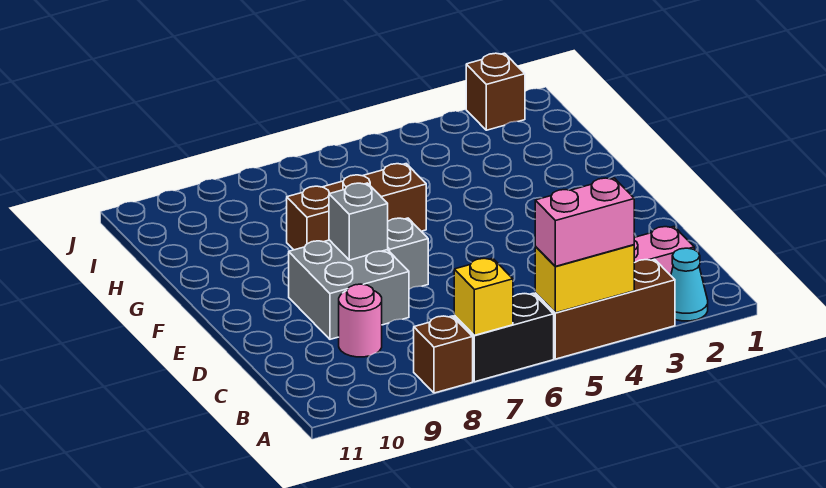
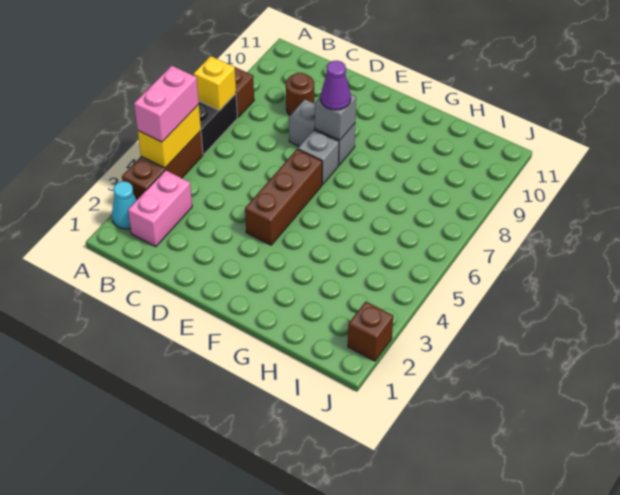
pink 1x1 round brick [339,284,382,357] -> brown 1x1 round brick [286,73,314,115]
grey 2x2 brick [289,240,409,339] -> grey 1x2 brick [289,99,355,165]
none -> purple 1x1 cone [320,61,351,110]
brown 1x3 brick [287,164,426,250] -> brown 1x3 brick moved to [245,149,322,245]

